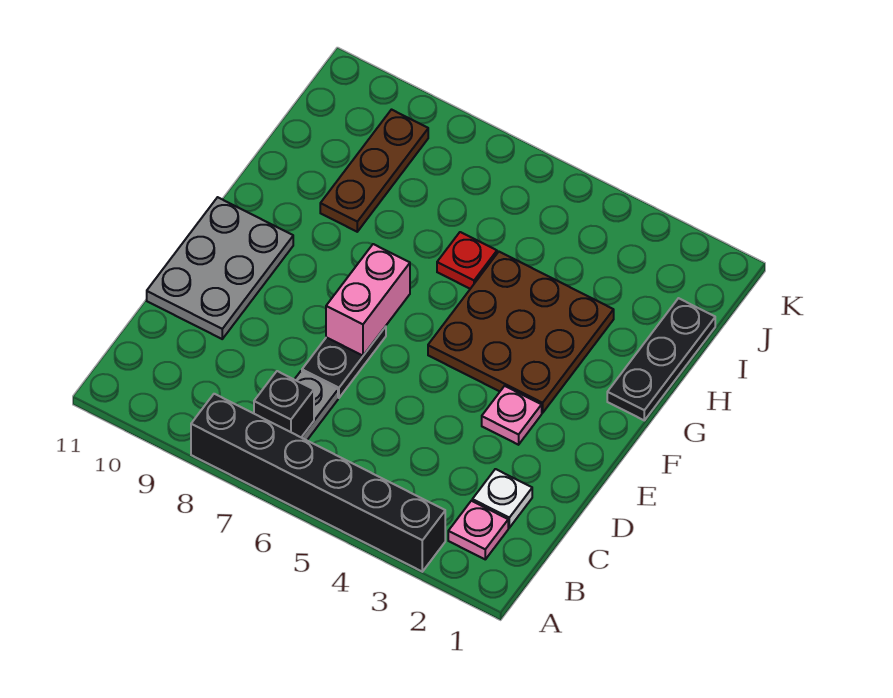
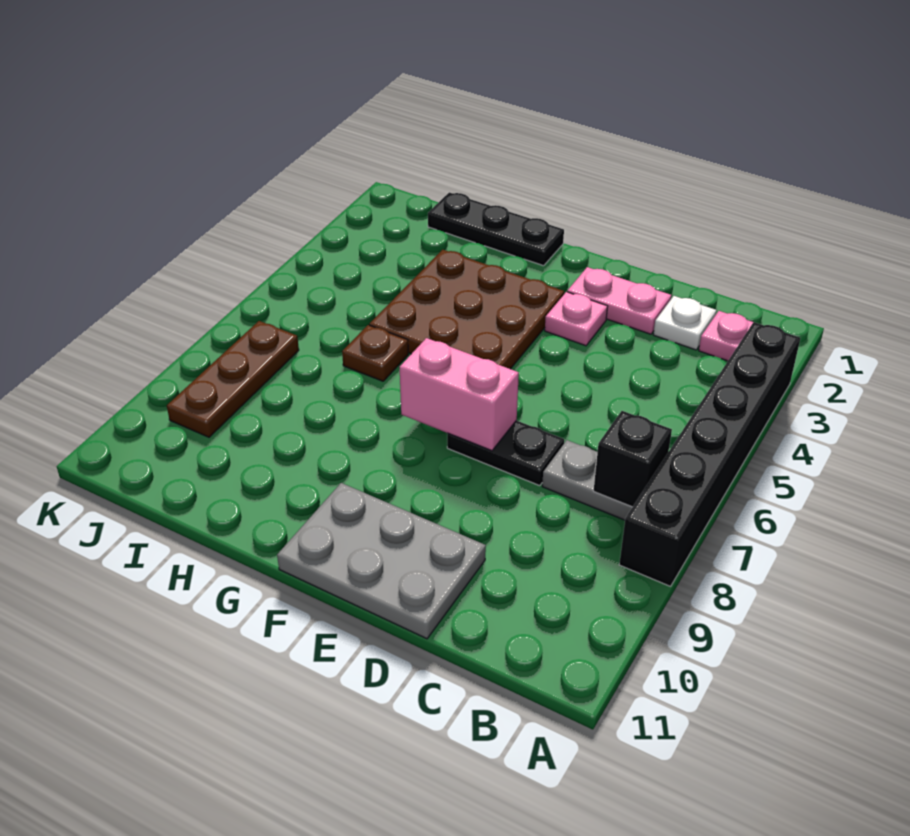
none -> pink 1x2 plate [567,267,671,334]
red 1x1 plate [437,232,497,289] -> brown 1x1 plate [342,325,408,381]
brown 1x3 plate [320,110,428,232] -> brown 1x3 plate turned to [167,321,299,437]

